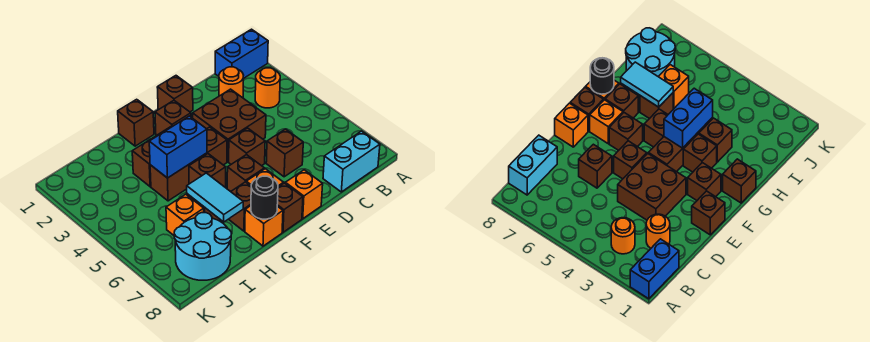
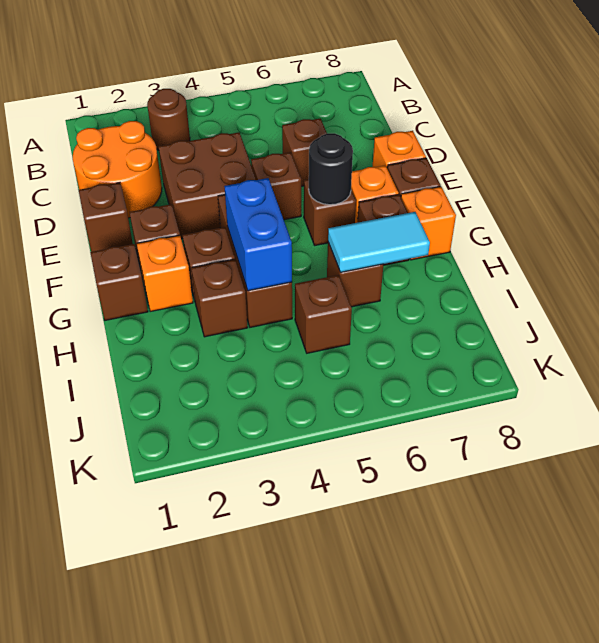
blue 1x2 brick [215,29,268,79] -> none
orange 1x1 round brick [255,68,280,108] -> brown 1x1 round brick [147,89,190,150]
cyan 1x2 brick [323,131,380,192] -> none
orange 1x1 round brick [219,67,243,98] -> orange 2x2 round brick [73,121,162,218]
brown 1x1 brick [189,154,226,188] -> brown 1x1 brick moved to [295,275,352,353]
black 1x1 round brick [251,176,278,219] -> black 1x1 round brick moved to [309,133,353,205]
orange 1x1 brick [166,194,204,235] -> orange 1x1 brick moved to [137,235,193,312]
cyan 2x2 round brick [174,213,231,280] -> none

